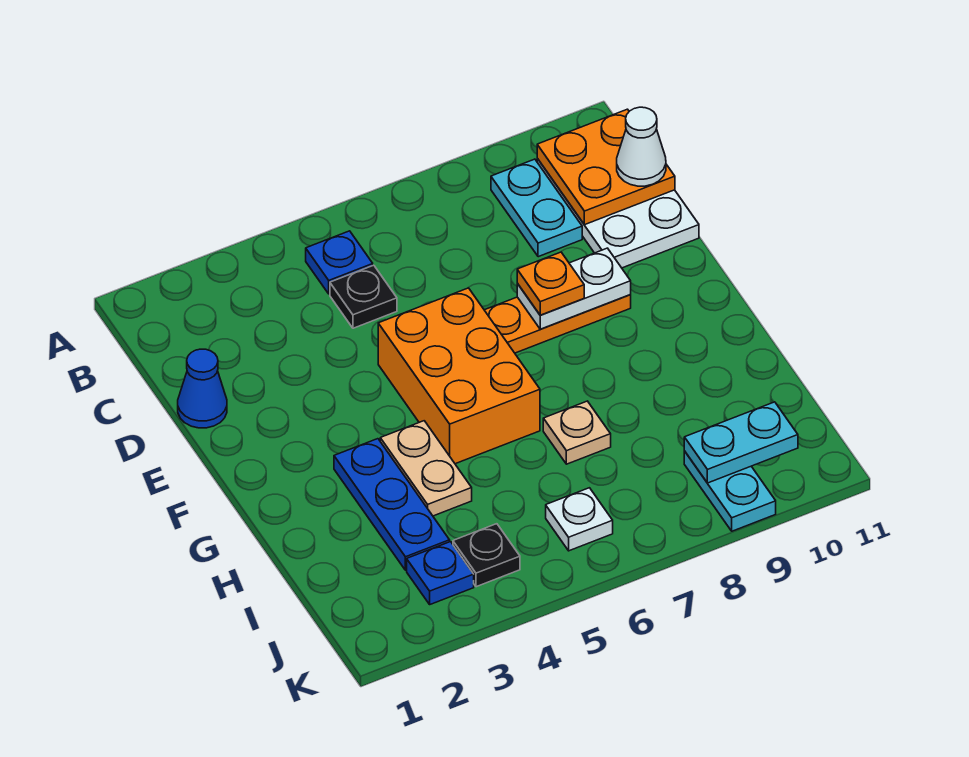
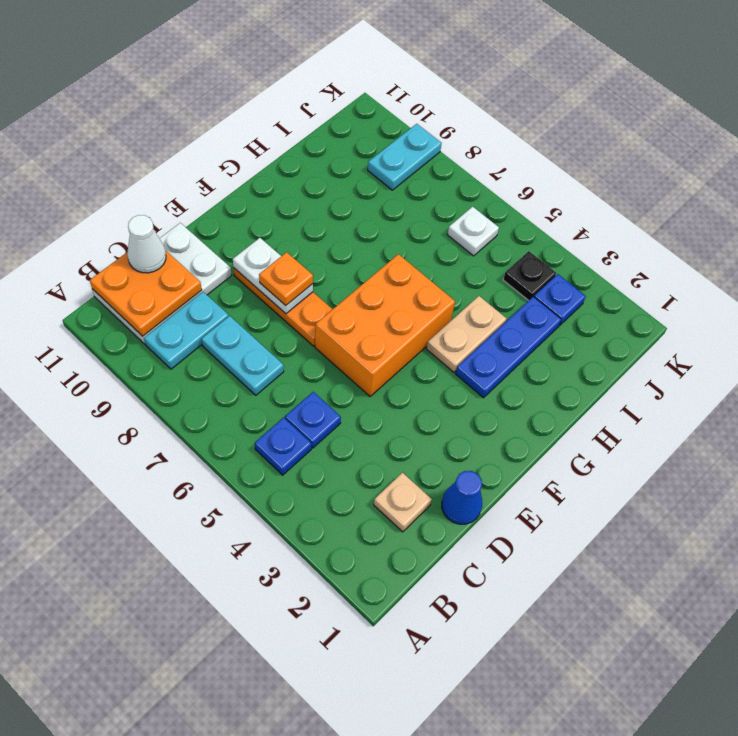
black 1x1 plate [330,265,397,328] -> blue 1x1 plate [285,392,341,448]
tan 1x1 plate [543,401,611,464] -> tan 1x1 plate moved to [374,473,432,532]
cyan 1x2 plate [684,402,798,483] -> cyan 1x2 plate moved to [201,316,284,395]

